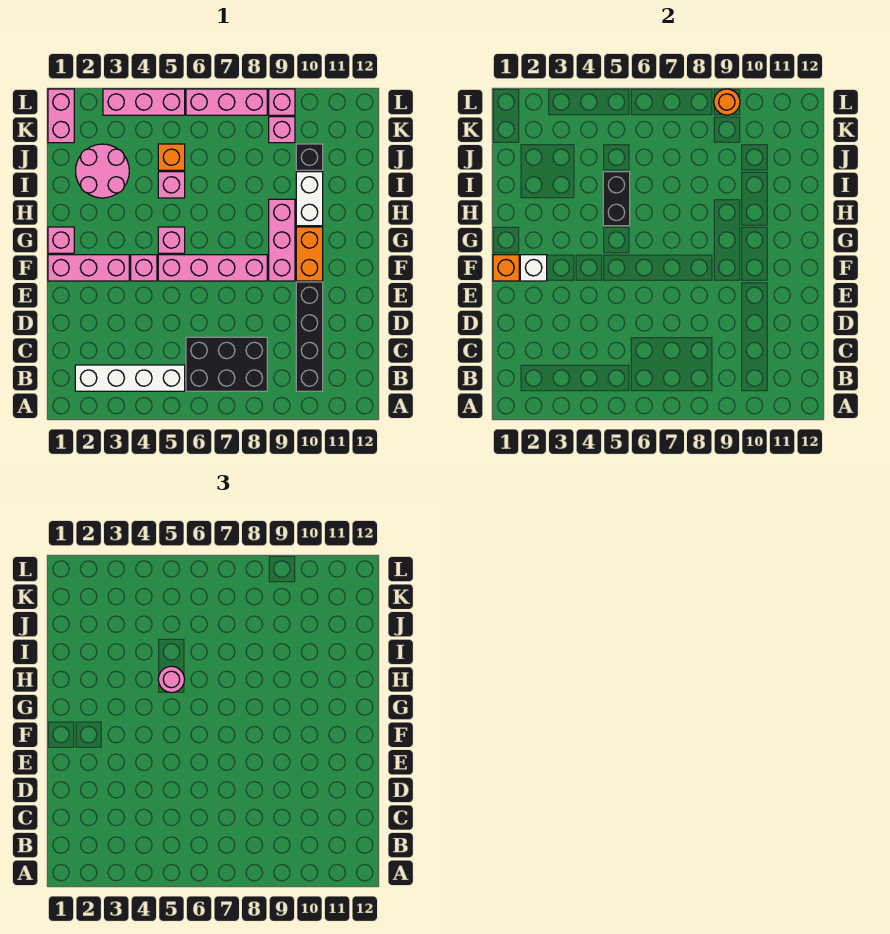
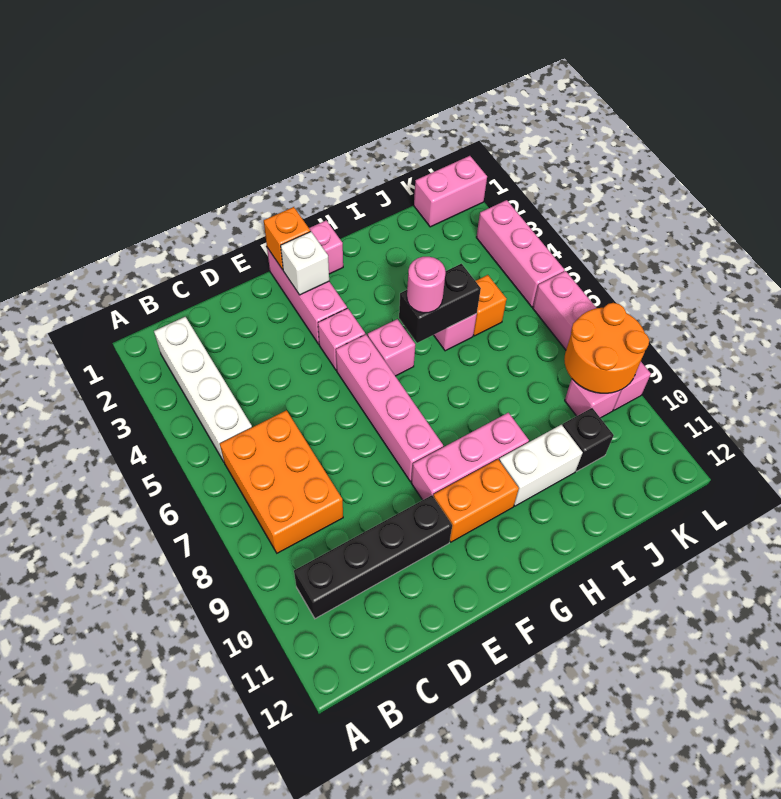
black 2x3 brick [186,337,267,391] -> orange 2x3 brick [220,410,343,553]
pink 2x2 round brick [76,144,129,198] -> none
orange 1x1 round brick [714,89,740,115] -> orange 2x2 round brick [564,303,649,393]

